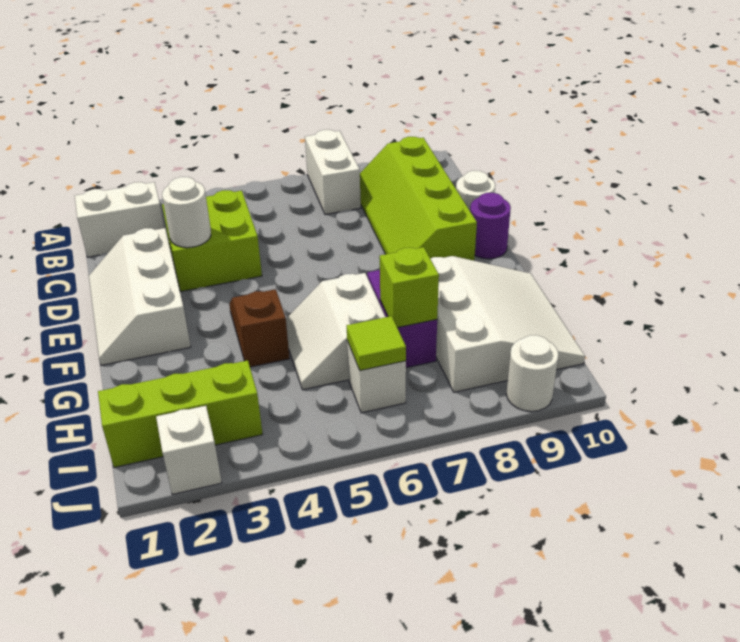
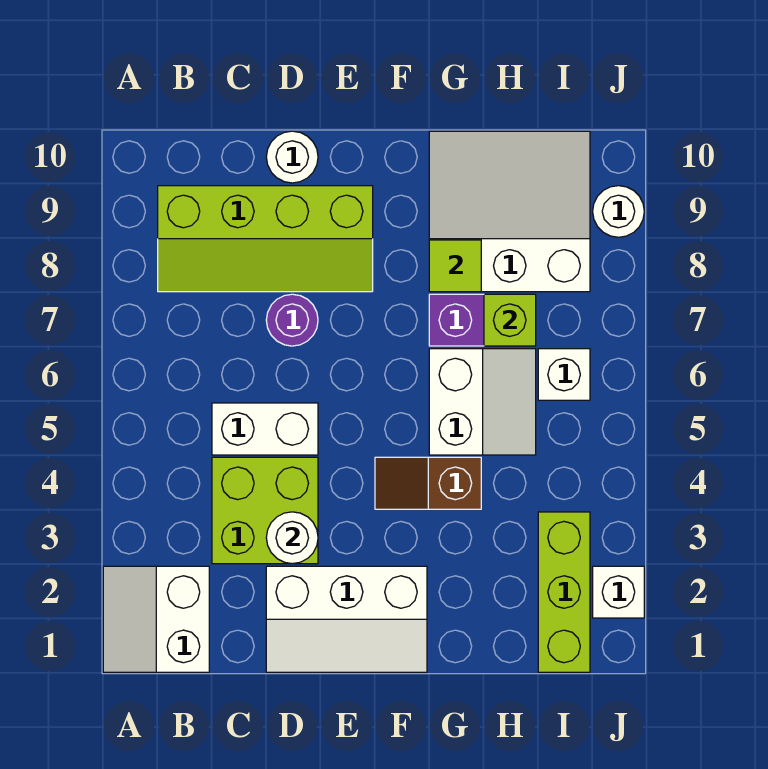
white 1x2 brick [305,130,361,215] -> white 1x2 brick moved to [212,403,318,455]
purple 1x1 round brick [470,193,511,259] -> purple 1x1 round brick moved to [266,294,318,346]
white 2x2 slope [286,273,385,390] -> white 2x2 slope turned to [429,349,536,455]
lime 1x1 tile [347,316,406,370] -> lime 1x1 tile moved to [429,240,481,292]

